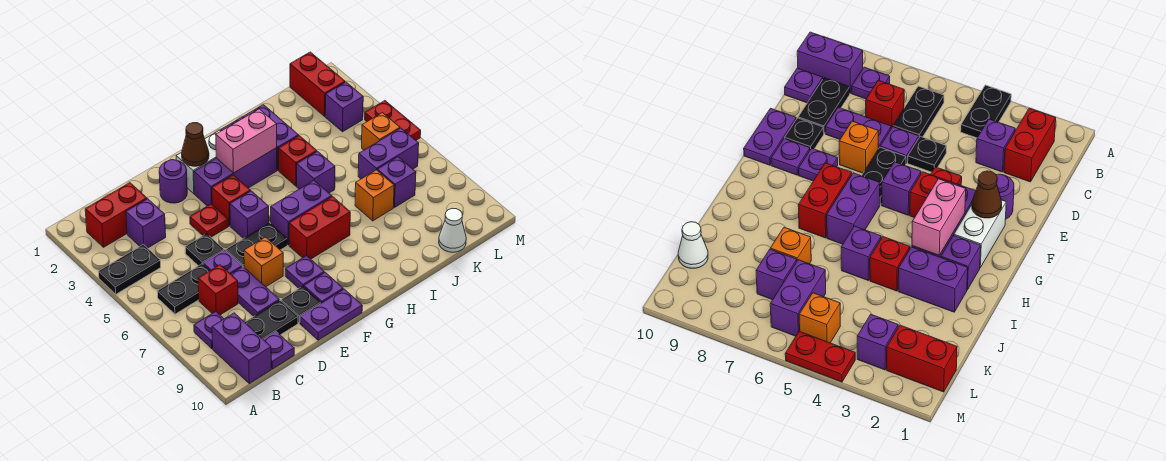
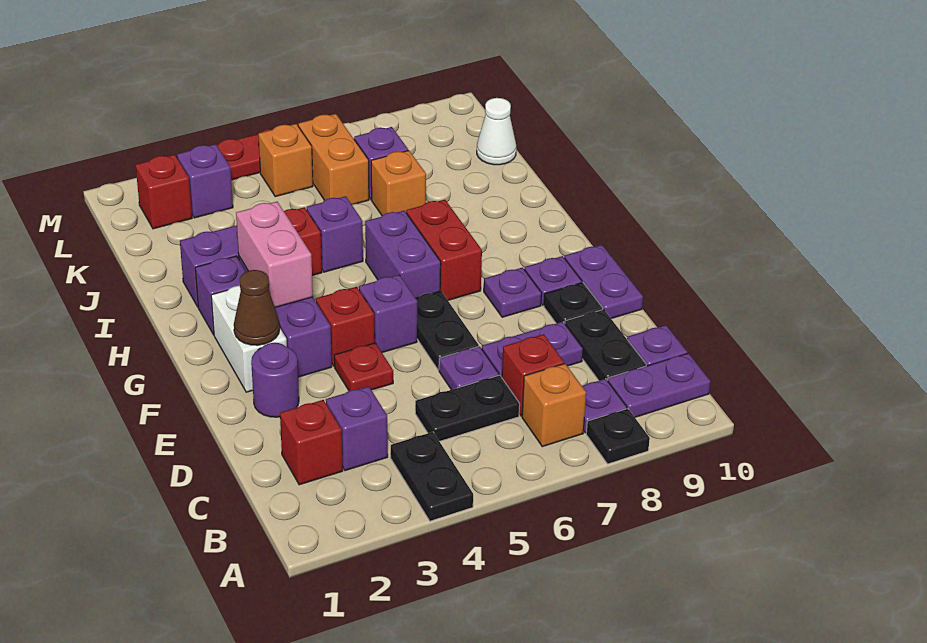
red 1x2 brick [85,183,147,247] -> red 1x1 brick [280,400,343,485]
black 1x2 plate [157,264,210,314] -> black 1x2 plate turned to [415,375,520,441]
purple 1x2 brick [212,313,271,383] -> purple 1x2 plate [608,353,710,417]
black 1x1 plate [185,234,224,266] -> black 1x1 plate moved to [586,409,650,464]
orange 1x1 brick [244,237,283,287] -> orange 1x1 brick moved to [522,364,586,447]
purple 1x2 brick [358,128,419,179] -> orange 1x2 brick [298,114,369,205]
red 1x2 brick [290,52,345,116] -> red 1x1 brick [136,155,192,229]

